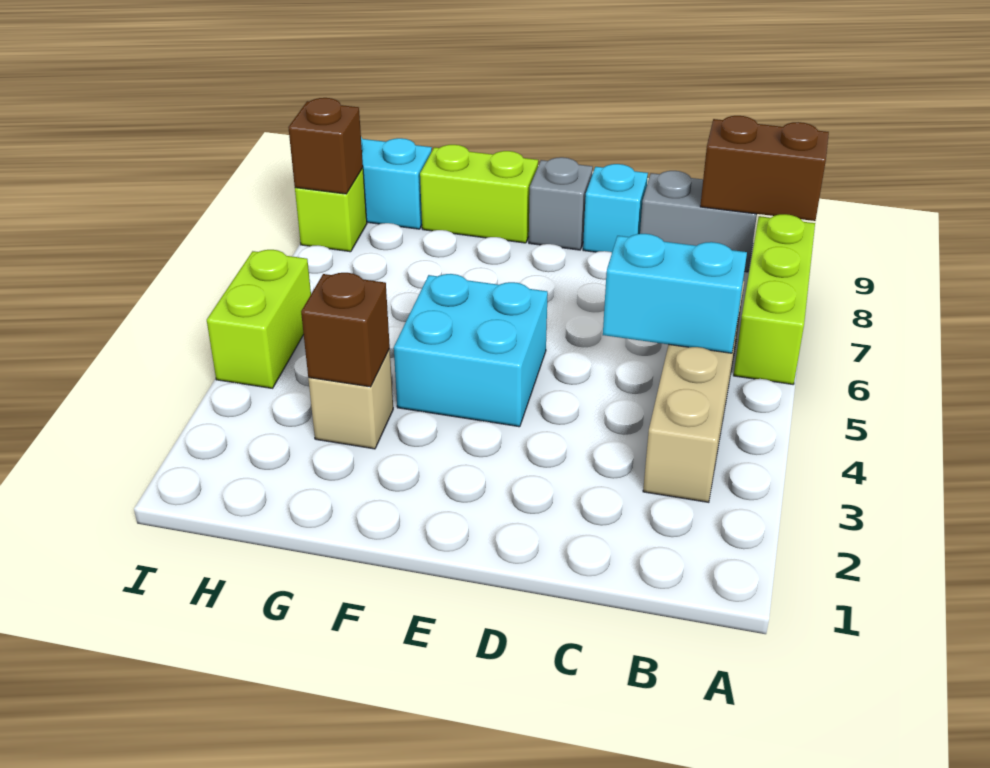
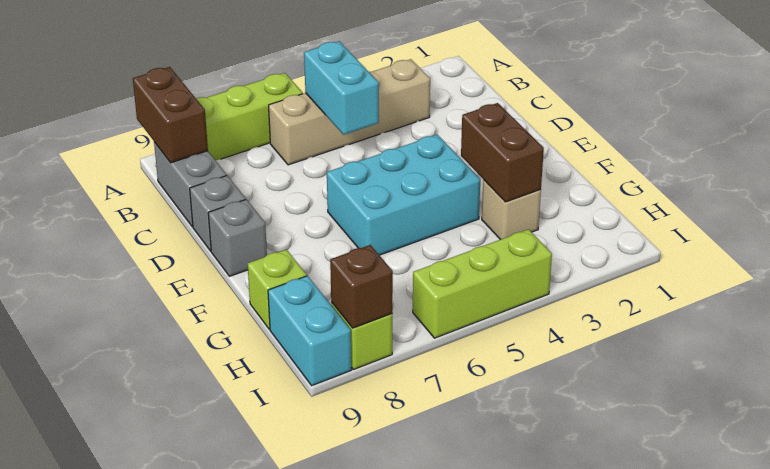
cyan 1x1 brick [583,164,648,252] -> grey 1x1 brick [190,176,246,251]
cyan 2x2 brick [394,274,548,427] -> cyan 2x3 brick [327,135,480,255]
lime 1x2 brick [420,145,538,243] -> lime 1x1 brick [248,250,307,329]
brown 1x1 brick [301,273,390,387] -> brown 1x2 brick [461,103,544,202]
lime 1x2 brick [207,250,311,388] -> lime 1x3 brick [413,229,552,338]

